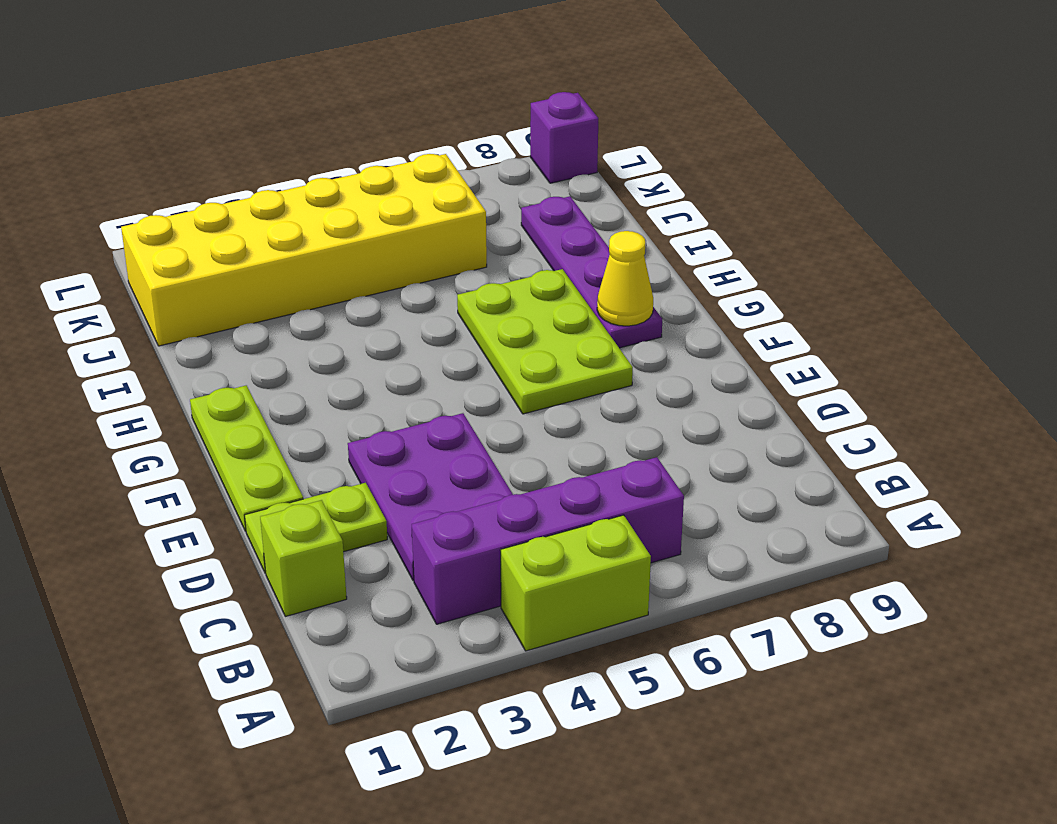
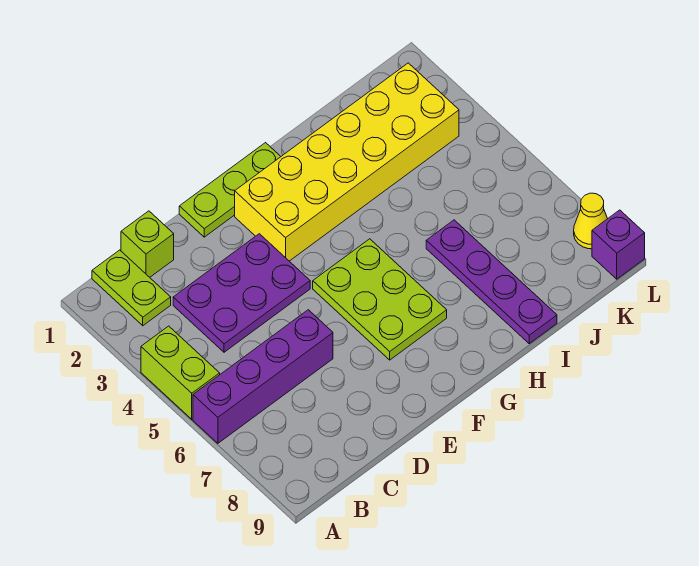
purple 1x4 brick [412,457,684,624] -> purple 1x4 brick turned to [193,310,333,443]
lime 1x2 plate [245,483,387,573] -> lime 1x2 plate moved to [92,250,171,326]
lime 2x3 plate [457,269,633,414] -> lime 2x3 plate turned to [313,239,447,360]
purple 1x4 plate [521,196,662,348] -> purple 1x4 plate turned to [426,220,557,344]
yellow 1x1 cone [597,231,653,326] -> yellow 1x1 cone moved to [574,193,608,249]
yellow 2x6 brick [121,154,487,346] -> yellow 2x6 brick turned to [235,63,459,261]

